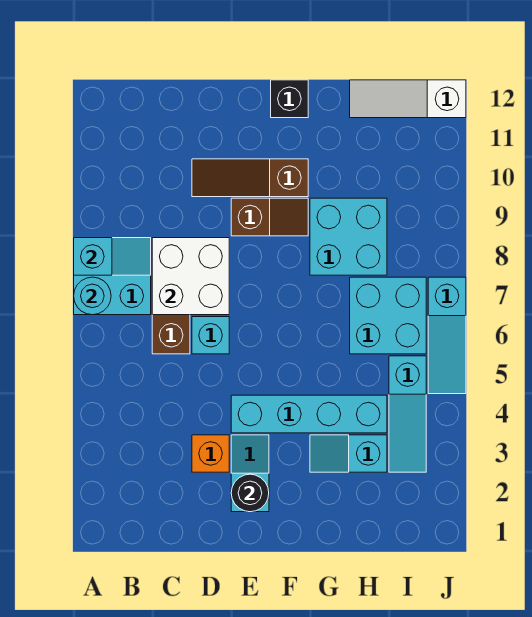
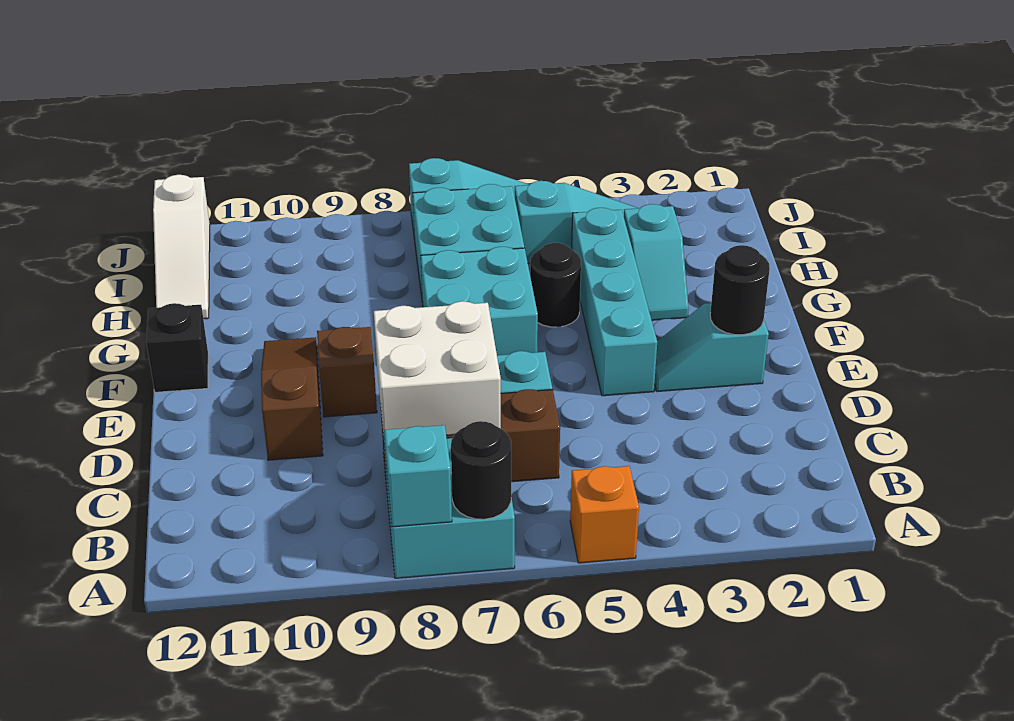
cyan 1x1 round brick [74,277,111,315] -> black 1x1 round brick [451,421,511,519]
orange 1x1 brick [192,435,229,472] -> orange 1x1 brick moved to [570,466,639,563]
brown 1x3 slope [192,159,308,197] -> brown 1x3 slope turned to [261,337,323,460]
none -> black 1x1 round brick [530,243,581,327]
cyan 2x2 brick [310,198,387,275] -> cyan 2x2 brick moved to [421,247,538,355]

